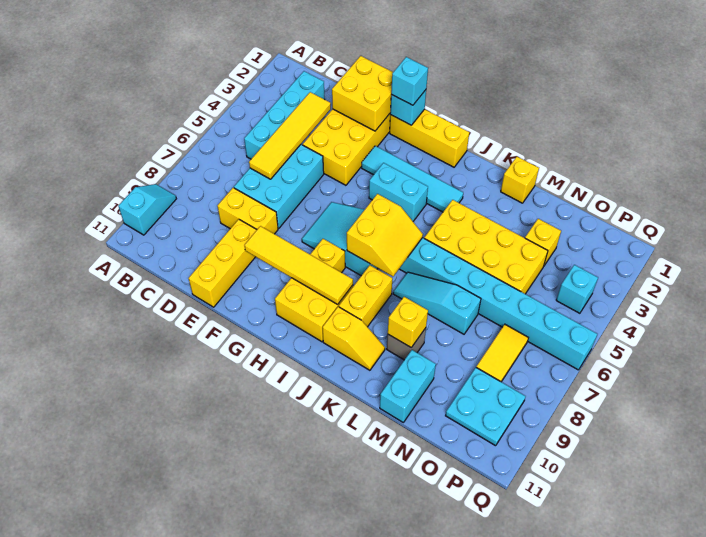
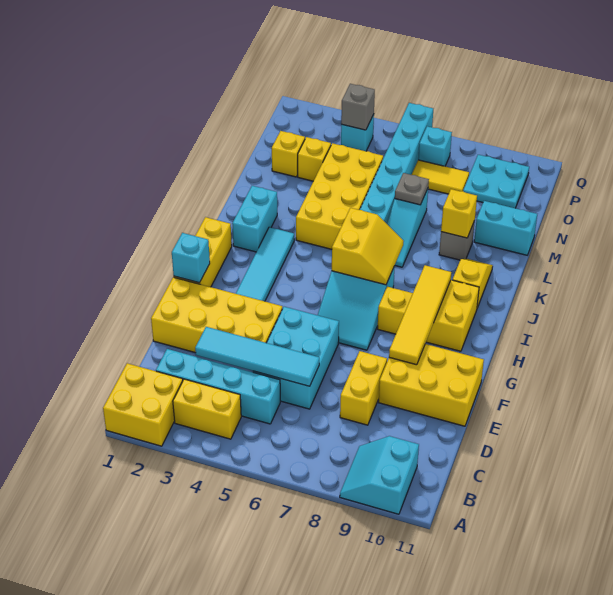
cyan 1x2 slope [118,184,176,235] -> cyan 2x2 slope [340,436,419,514]
yellow 1x4 tile [249,92,331,179] -> cyan 1x4 tile [195,327,319,386]
cyan 2x3 brick [234,145,324,229] -> cyan 2x3 brick turned to [253,307,339,409]
yellow 2x2 brick [332,56,393,131] -> yellow 2x2 brick moved to [103,363,183,446]
yellow 1x3 brick [189,219,257,307] -> yellow 2x3 brick [379,344,484,426]
cyan 1x1 brick [391,57,428,105] -> cyan 1x1 brick moved to [418,126,452,166]
cyan 1x2 brick [369,163,428,221] -> cyan 1x2 brick moved to [232,186,277,252]
yellow 2x2 slope [347,194,423,276] -> yellow 2x2 slope turned to [332,208,403,285]
yellow 1x2 brick [339,265,392,327] -> yellow 1x2 brick moved to [173,379,241,439]
yellow 1x1 brick [501,157,539,203] -> yellow 1x1 brick moved to [272,131,305,177]
none -> grey 1x1 plate [395,173,429,205]
none -> grey 1x1 brick [341,84,375,130]

